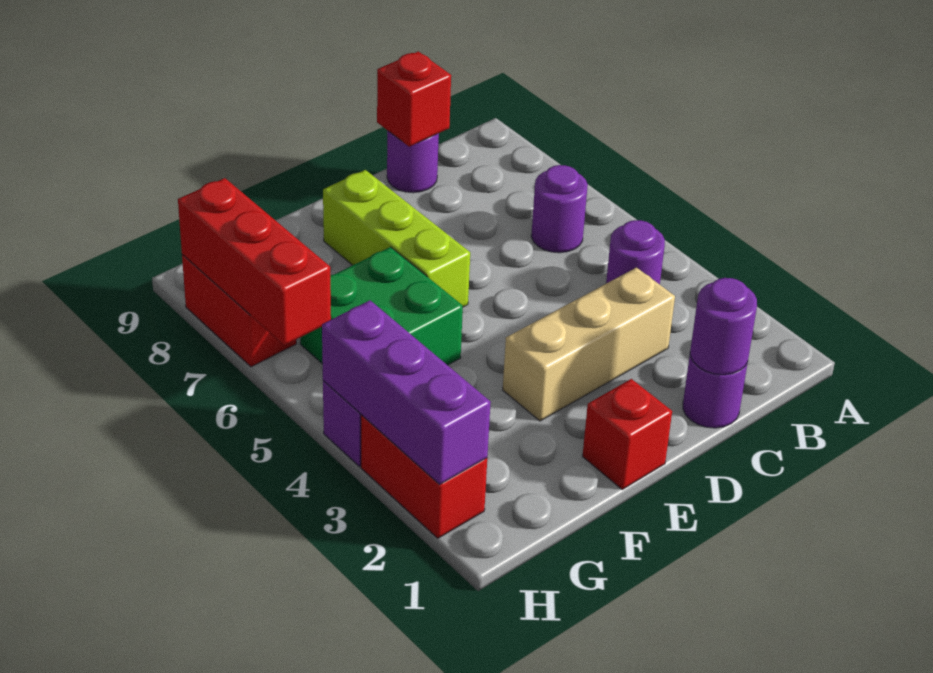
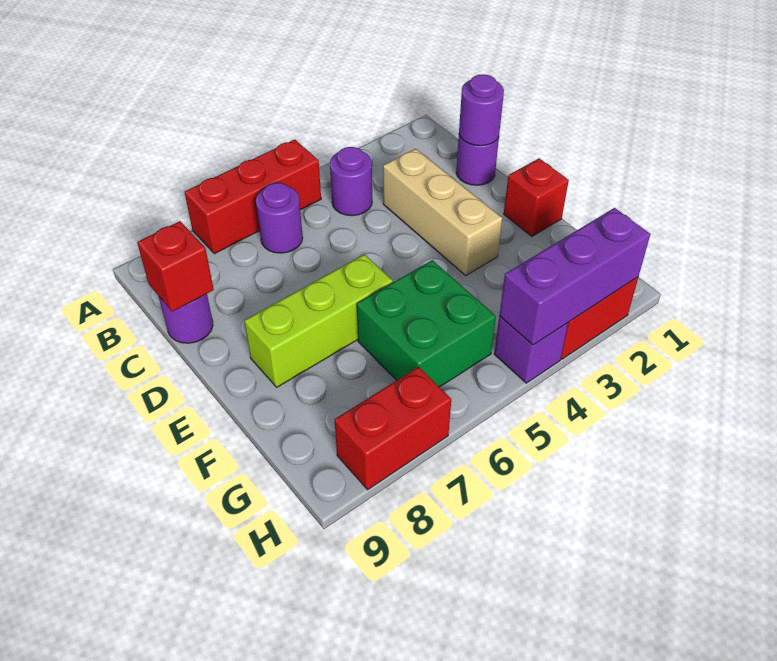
red 1x3 brick [178,178,331,345] -> red 1x3 brick moved to [185,139,321,254]

